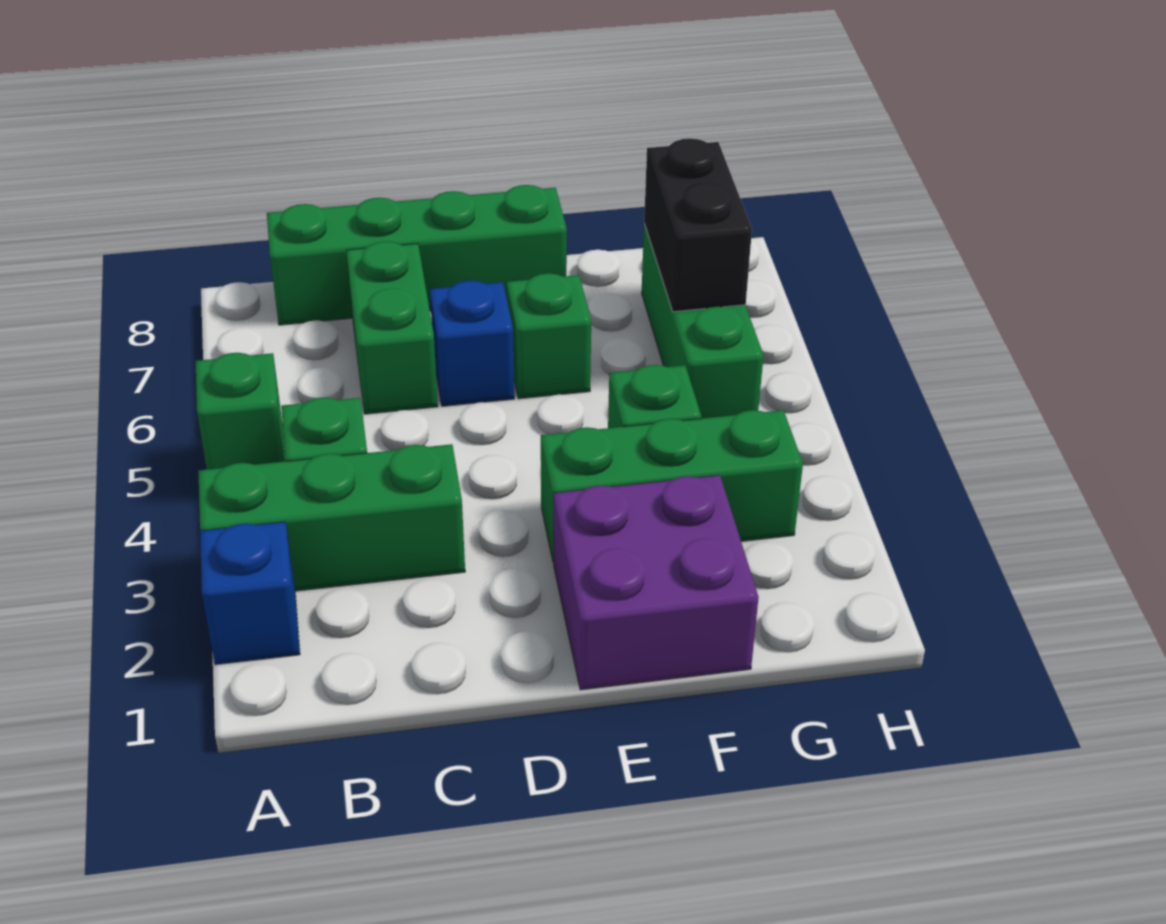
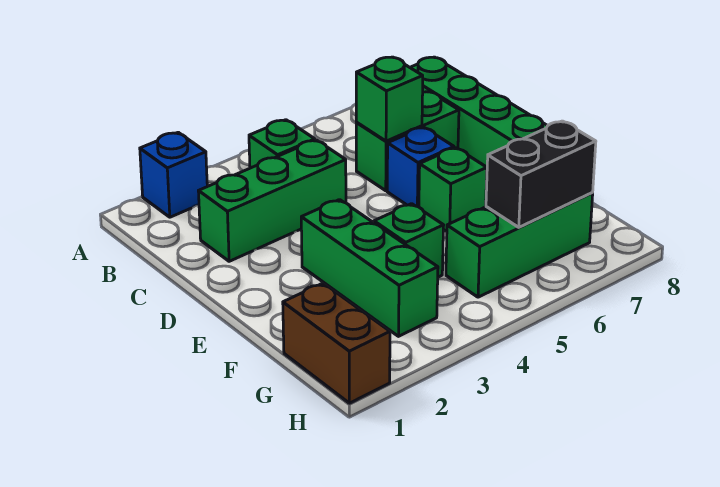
green 1x3 brick [198,444,465,591] -> green 1x3 brick turned to [198,140,346,261]
green 1x1 brick [196,353,285,469] -> green 1x1 brick moved to [356,57,423,141]
purple 2x2 brick [553,475,759,690] -> none
none -> brown 1x2 brick [283,283,390,403]

